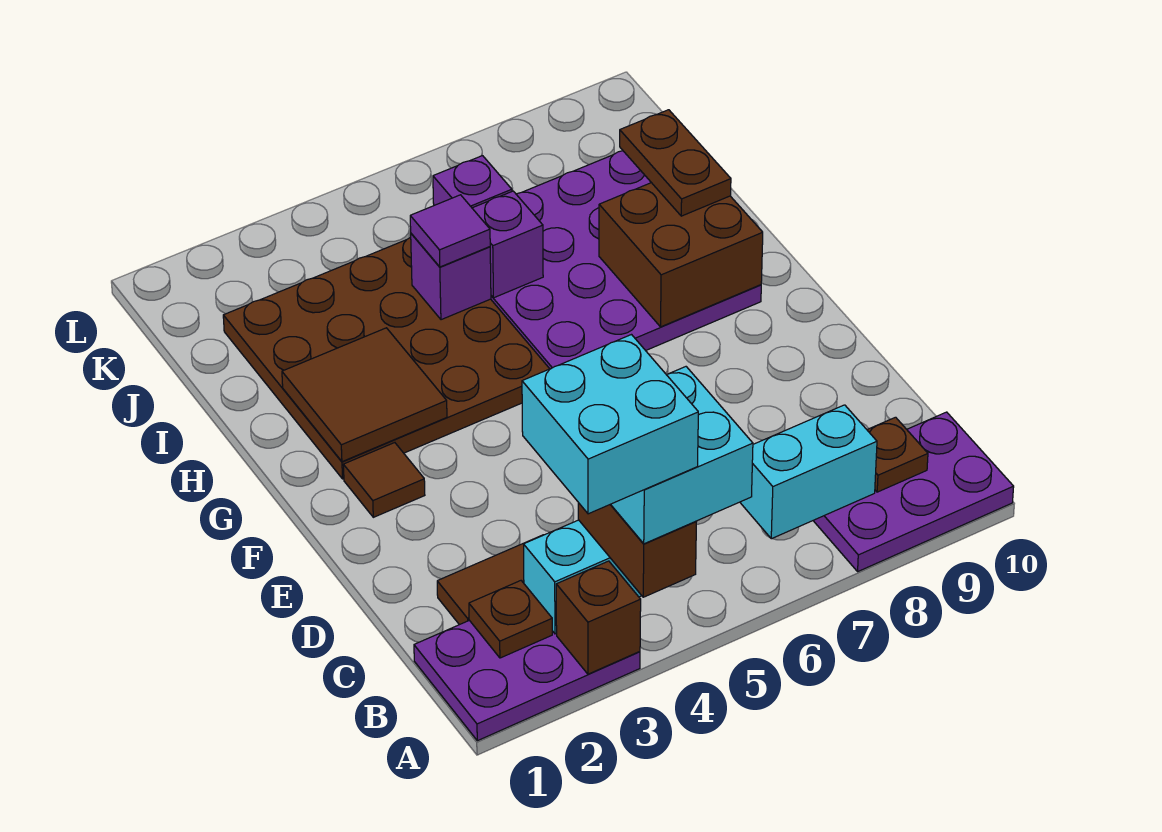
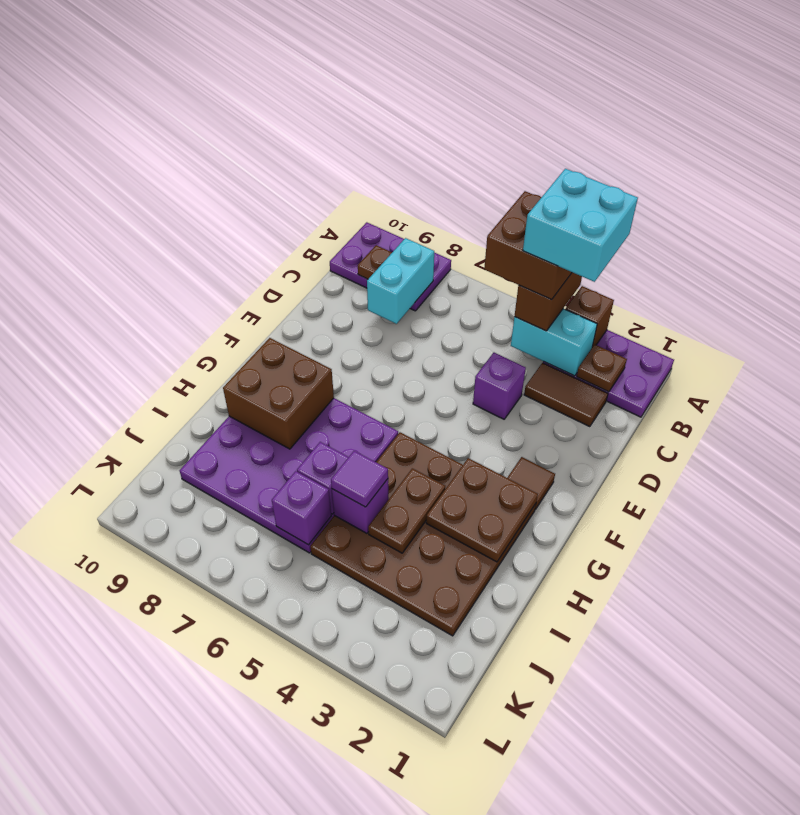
cyan 2x2 brick [611,367,753,544] -> brown 2x2 brick [484,191,572,300]
cyan 1x2 brick [740,405,877,539] -> cyan 1x2 brick turned to [367,238,434,324]
none -> purple 1x1 brick [473,353,526,419]
brown 2x2 tile [282,328,447,462] -> brown 2x2 plate [426,458,538,562]
brown 1x2 plate [620,110,731,216] -> brown 1x2 plate moved to [368,468,445,553]

